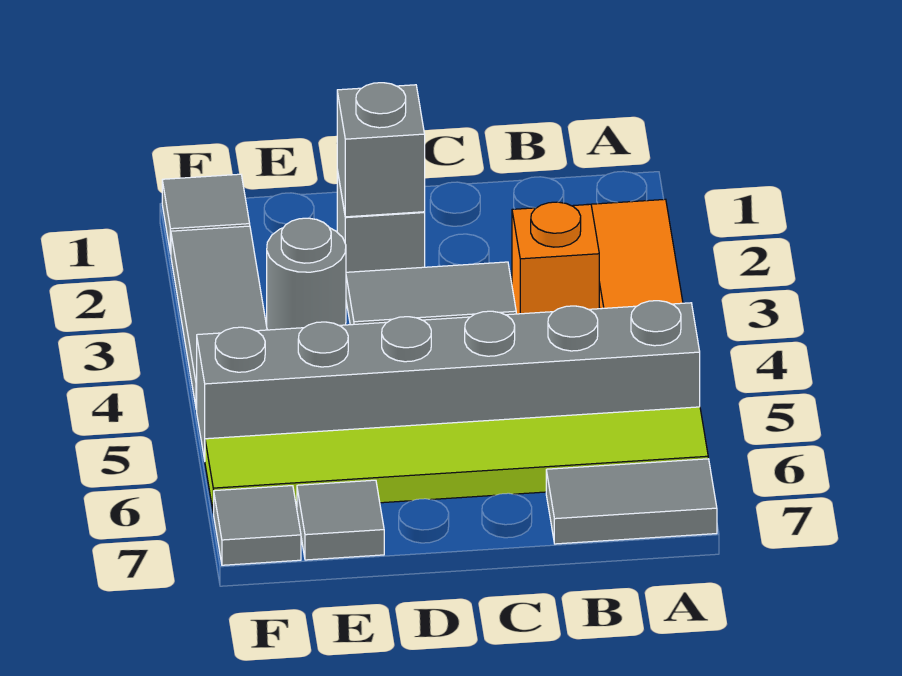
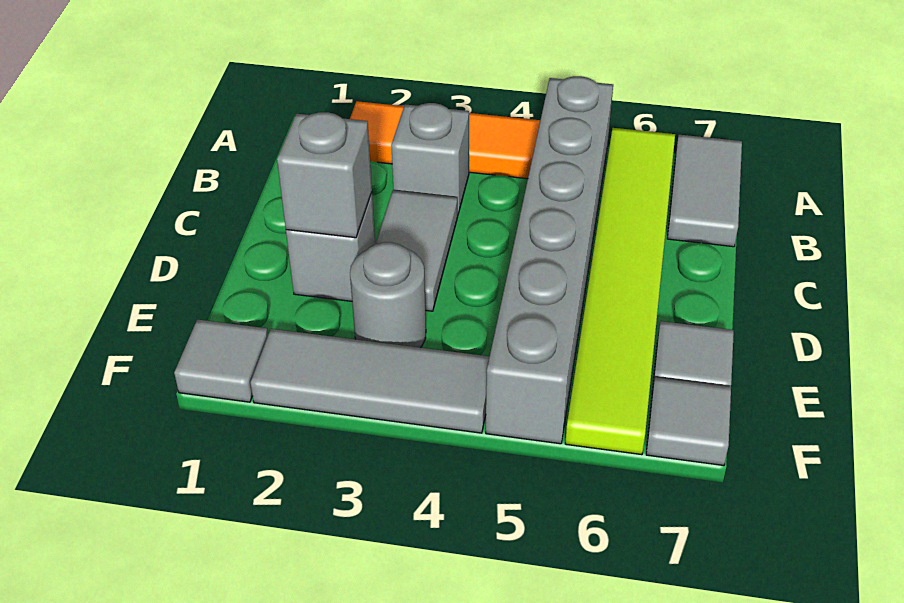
orange 1x1 brick [512,202,599,314] -> grey 1x1 brick [391,103,469,214]

